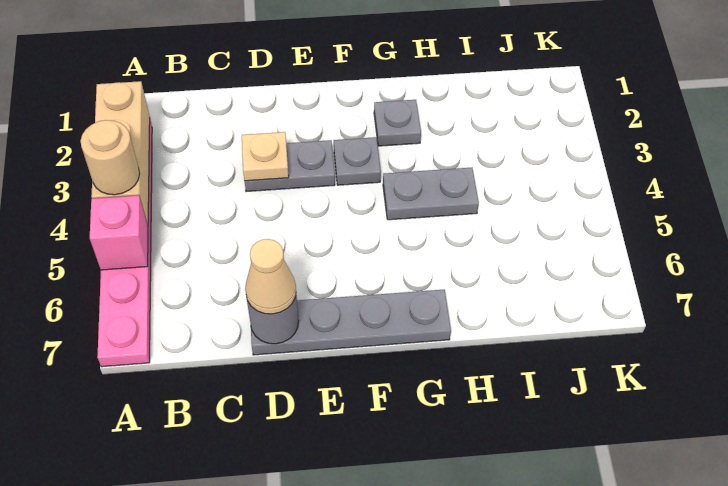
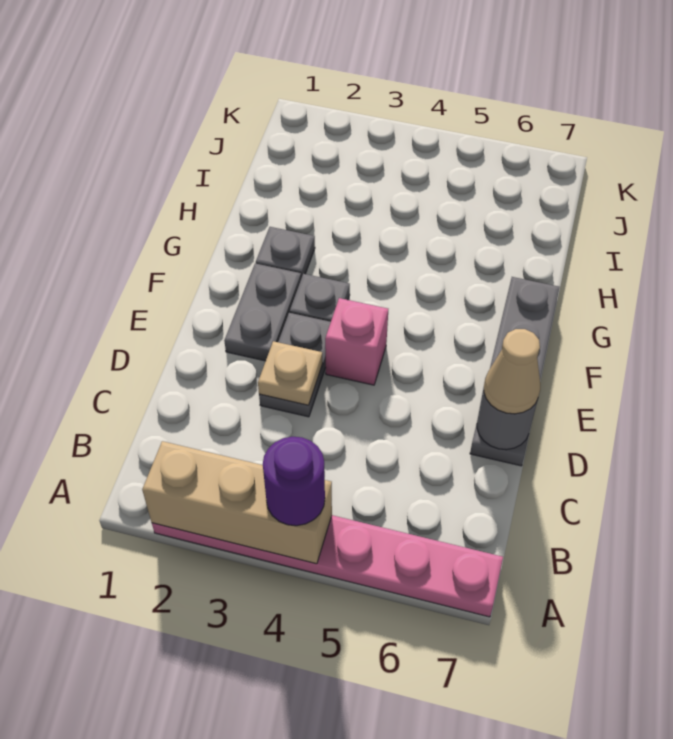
tan 1x1 round brick [81,120,140,195] -> purple 1x1 round brick [263,437,325,526]
pink 1x1 brick [90,195,148,270] -> pink 1x1 brick moved to [325,298,388,385]
grey 1x2 plate [383,168,479,220] -> grey 1x2 plate moved to [224,264,301,361]

